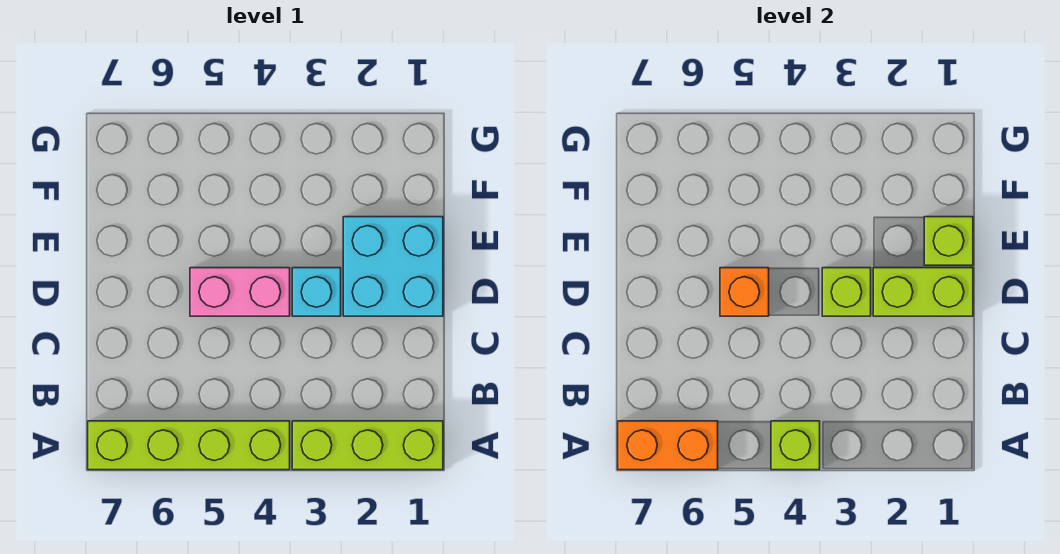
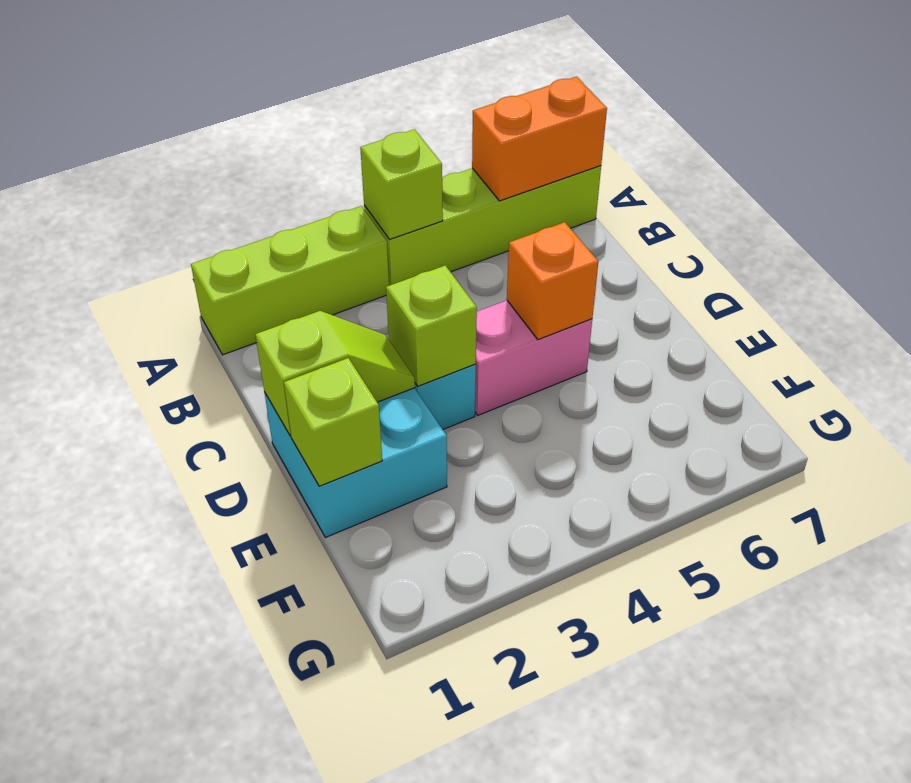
lime 1x2 brick [873,268,973,316] -> lime 1x2 slope [255,311,415,436]

